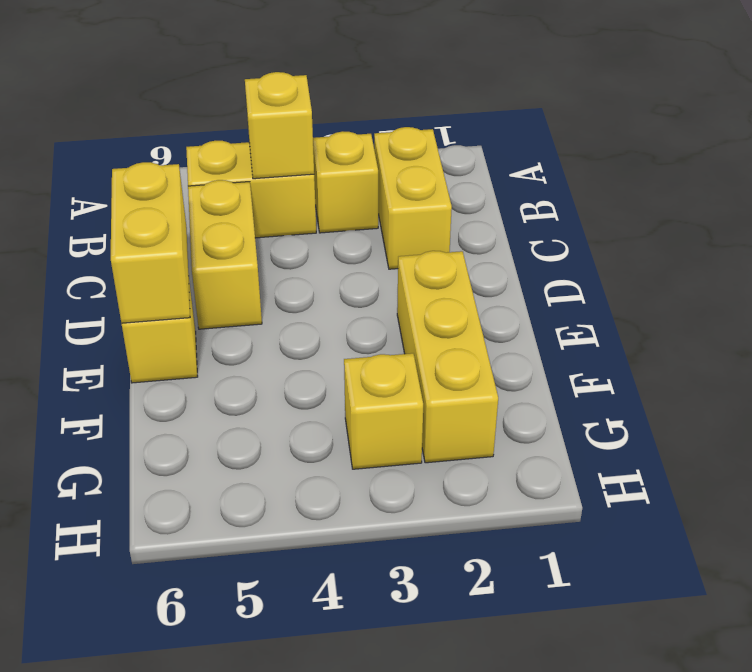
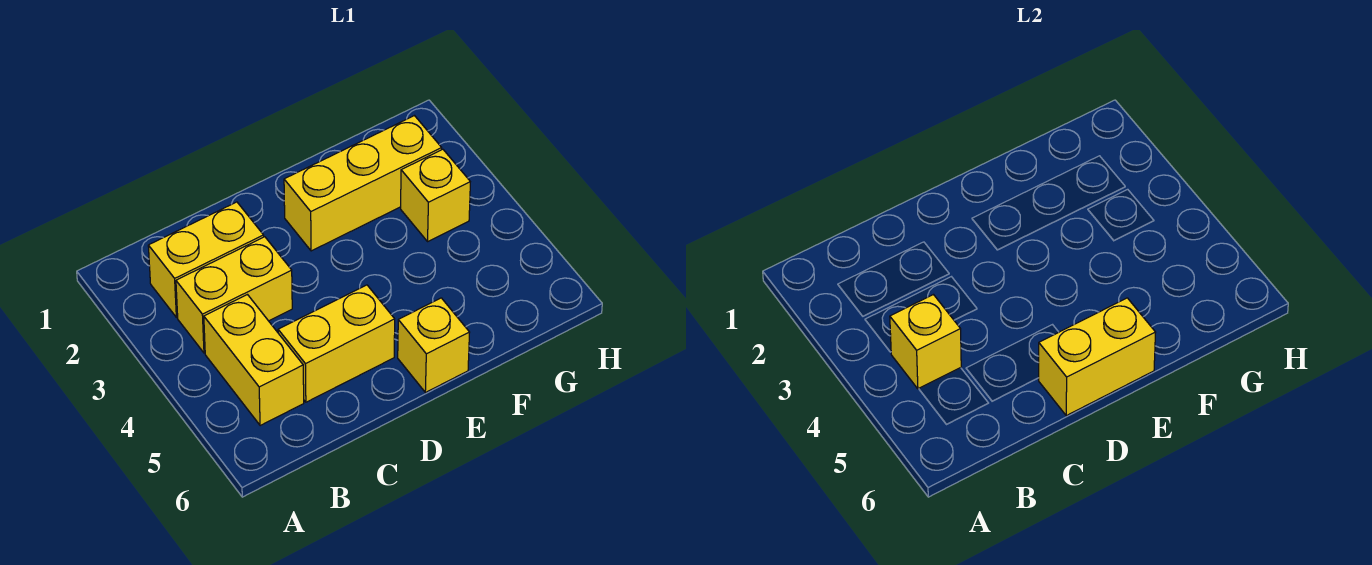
yellow 1x1 brick [313,131,378,233] -> yellow 1x2 brick [176,237,292,353]

